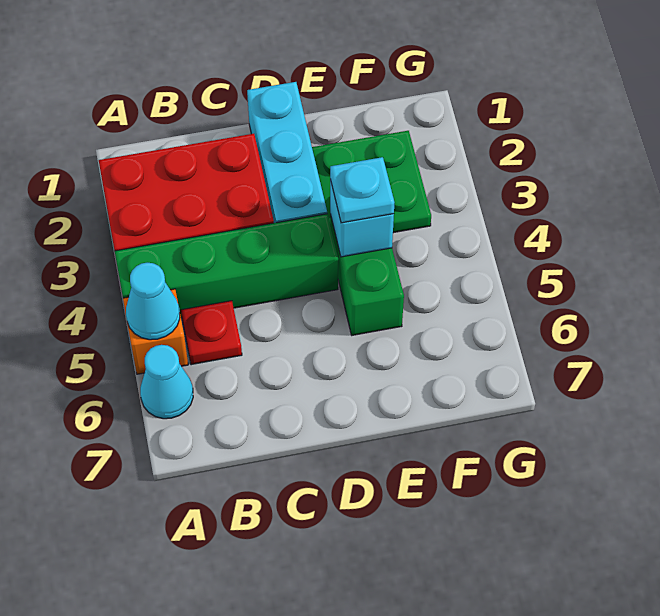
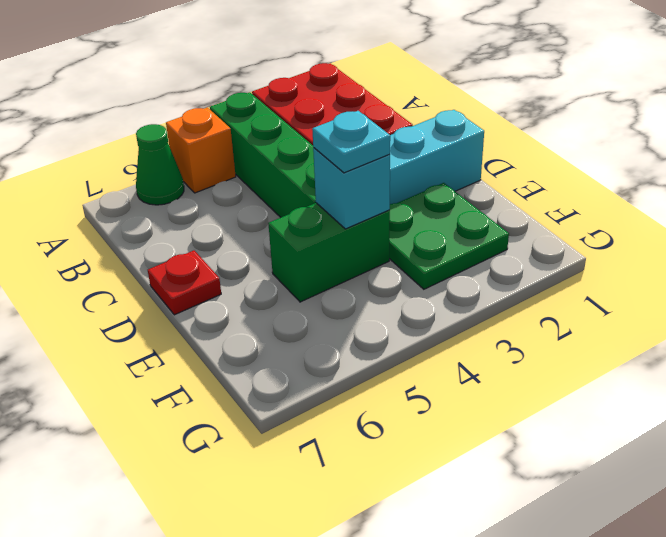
cyan 1x1 cone [126,263,180,340] -> none
cyan 1x1 cone [140,345,193,419] -> green 1x1 cone [136,124,184,205]
red 1x1 plate [181,301,242,365] -> red 1x1 plate moved to [148,251,221,315]

